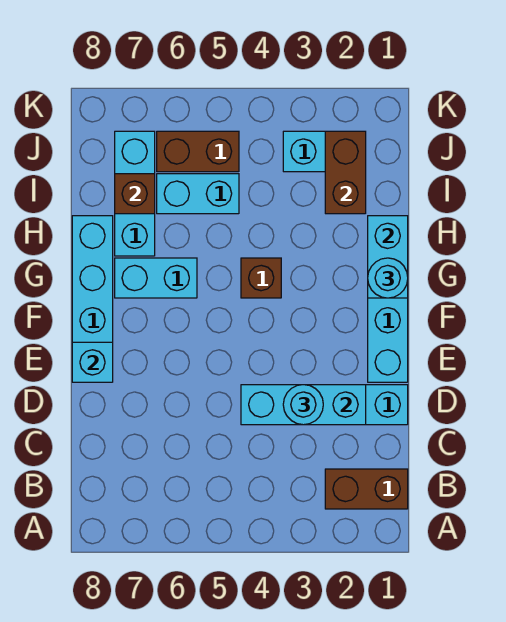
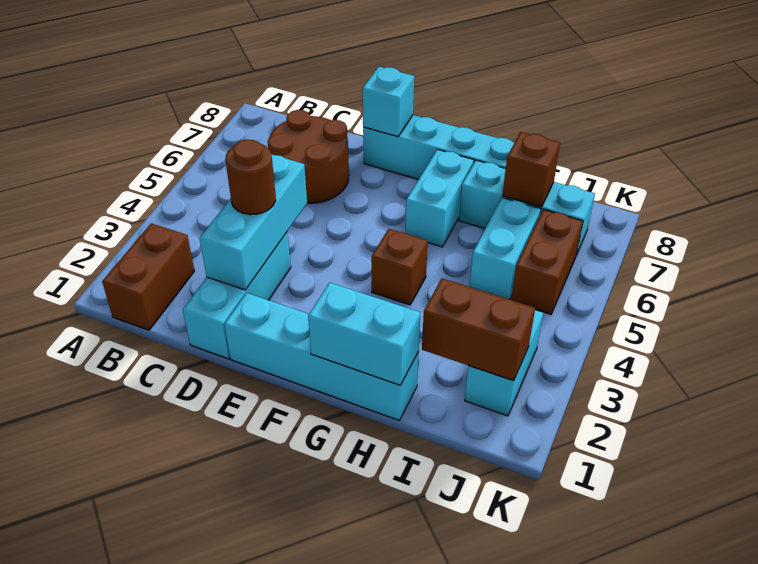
none -> brown 2x2 round brick [268,110,349,203]
cyan 1x1 round brick [283,385,323,425] -> brown 1x1 round brick [225,140,276,215]
cyan 1x1 round brick [368,258,408,298] -> none

